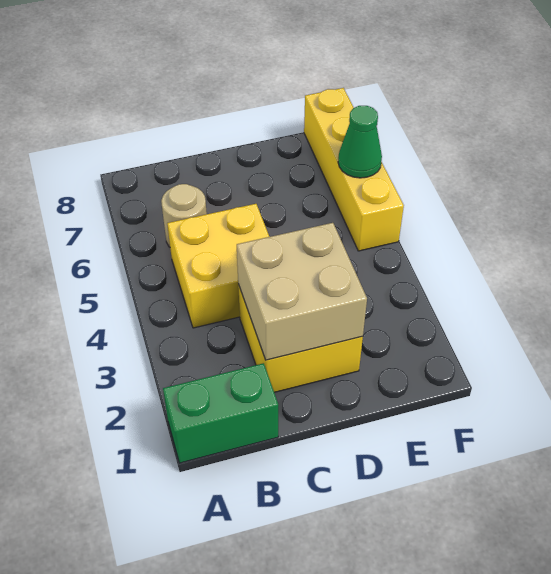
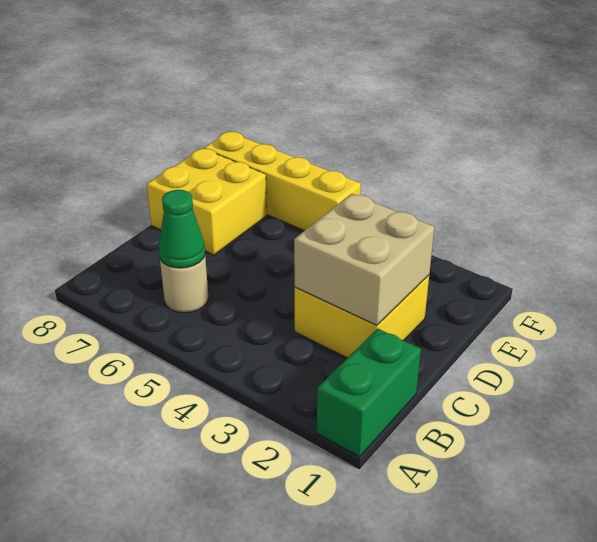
yellow 2x2 brick [167,204,269,328] -> yellow 2x2 brick moved to [147,149,267,255]
green 1x1 cone [338,106,382,178] -> green 1x1 cone moved to [159,190,205,268]

